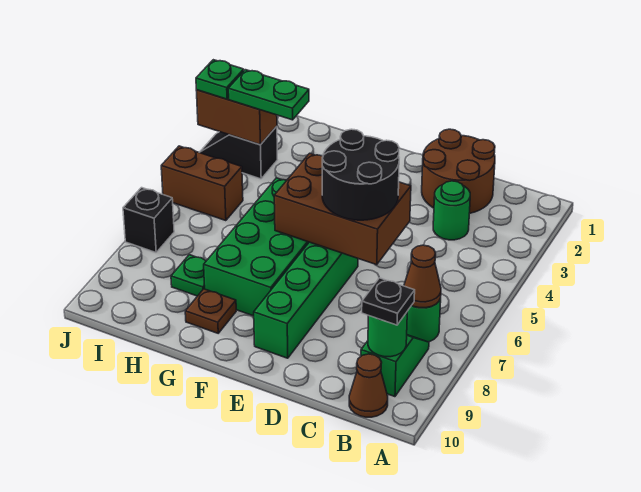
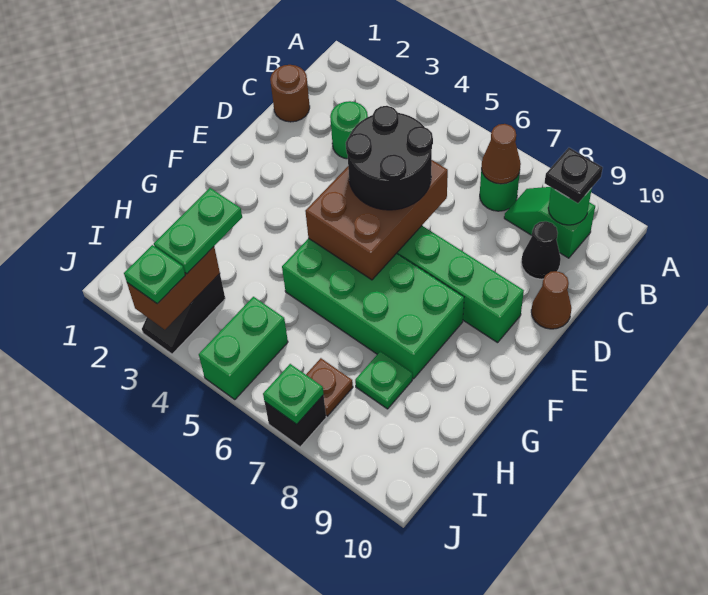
brown 1x1 cone [349,354,388,417] -> brown 1x1 cone moved to [531,271,572,329]
brown 2x2 round brick [422,129,495,213] -> brown 1x1 round brick [270,65,310,122]
none -> black 1x1 cone [521,221,561,279]
brown 1x1 plate [185,289,236,333] -> brown 1x1 plate moved to [306,358,353,416]
brown 1x2 brick [161,146,243,221] -> green 1x2 brick [199,297,288,400]
none -> green 1x1 plate [263,364,324,424]

